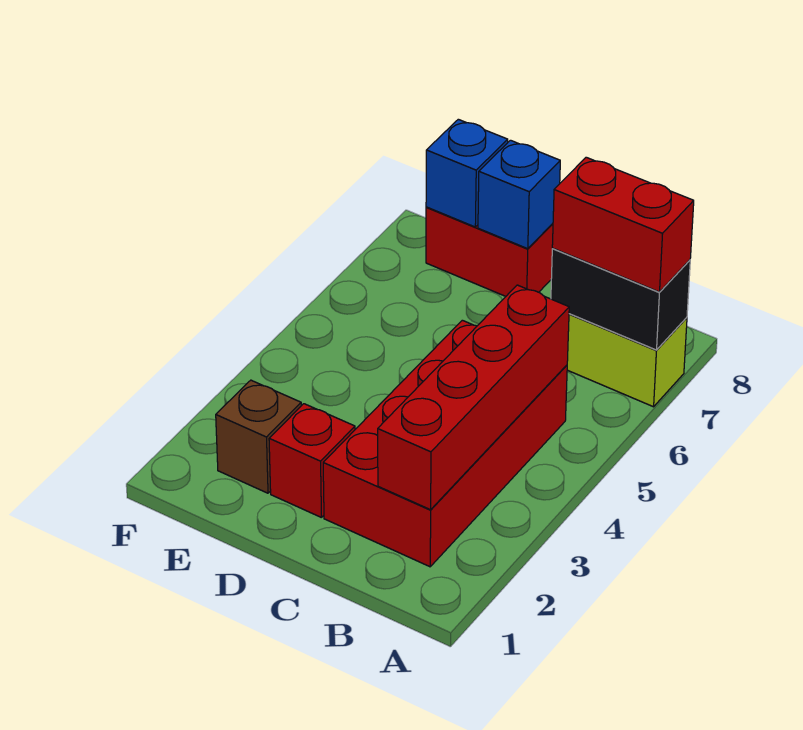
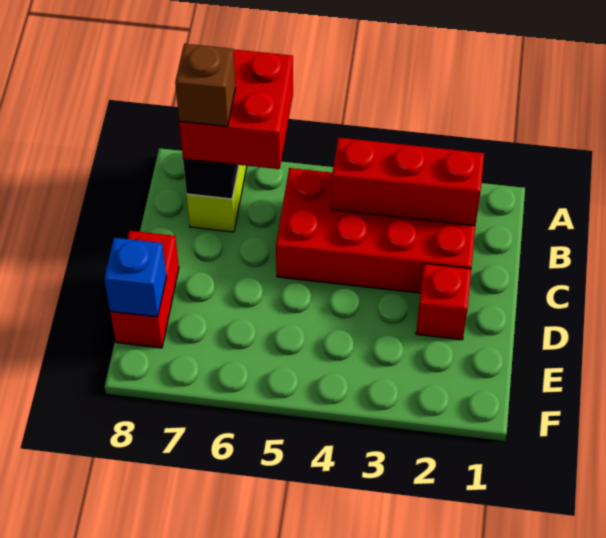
red 1x2 brick [552,157,694,292] -> red 2x2 brick [179,49,293,169]
red 1x4 brick [378,285,569,510] -> red 1x3 brick [331,138,484,226]
blue 1x1 brick [478,140,560,249] -> none
brown 1x1 brick [216,380,301,493] -> brown 1x1 brick moved to [175,44,235,126]

